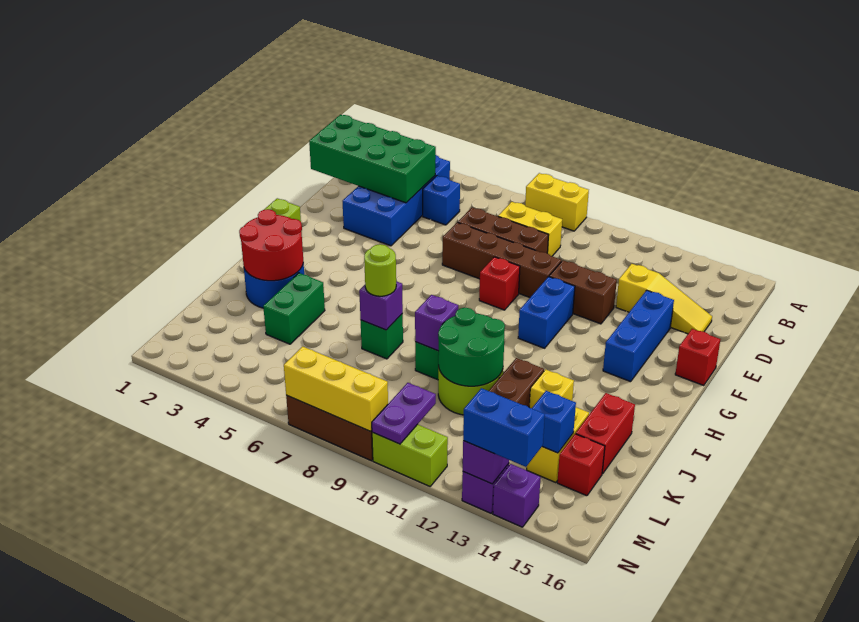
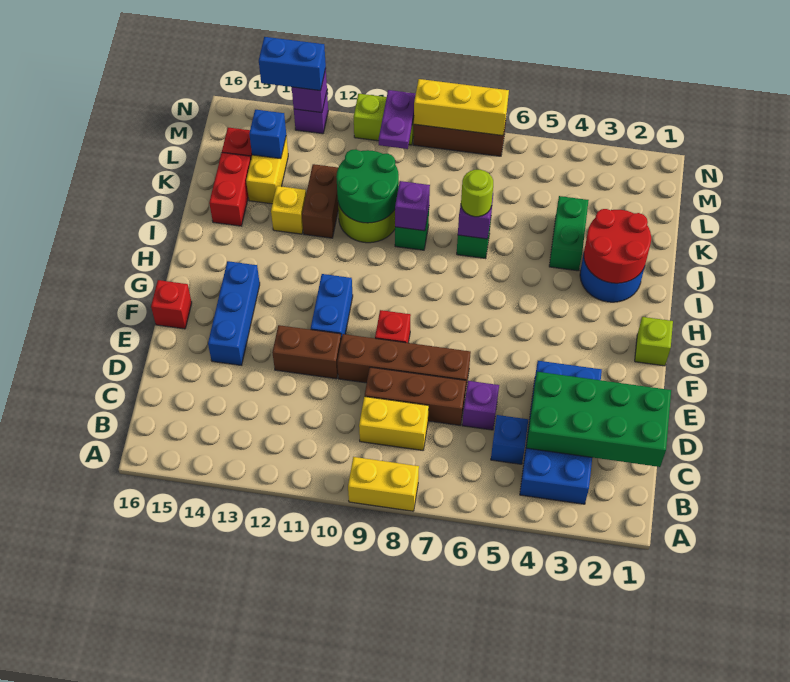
yellow 1x3 slope [616,264,712,334] -> none
purple 1x1 brick [493,464,541,527] -> purple 1x1 brick moved to [462,381,499,430]

